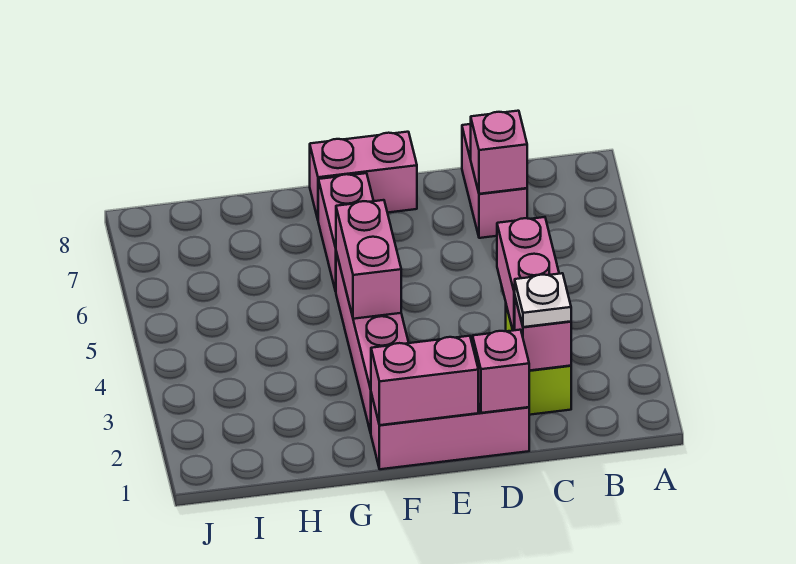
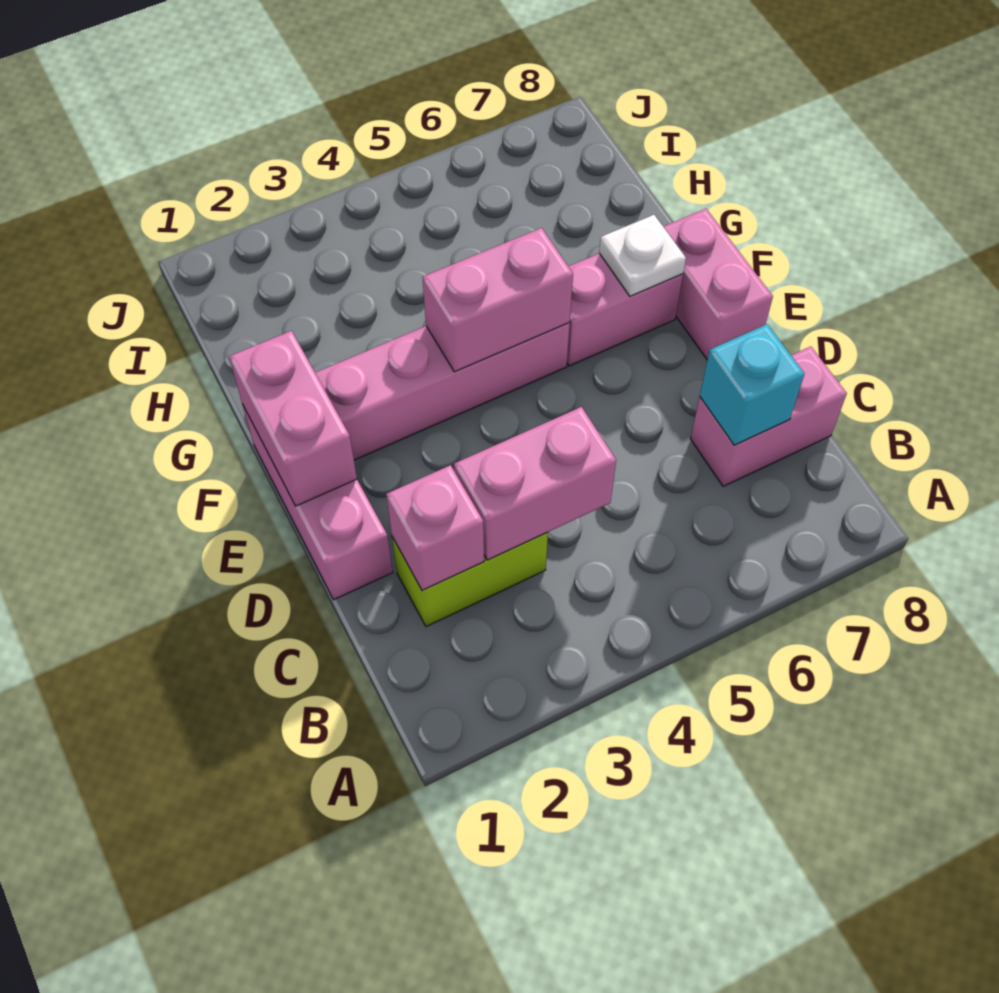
white 1x1 plate [515,273,571,327] -> white 1x1 plate moved to [599,215,686,296]
pink 1x1 brick [471,111,527,194] -> cyan 1x1 brick [700,324,805,445]
pink 1x1 brick [473,330,529,413] -> none

